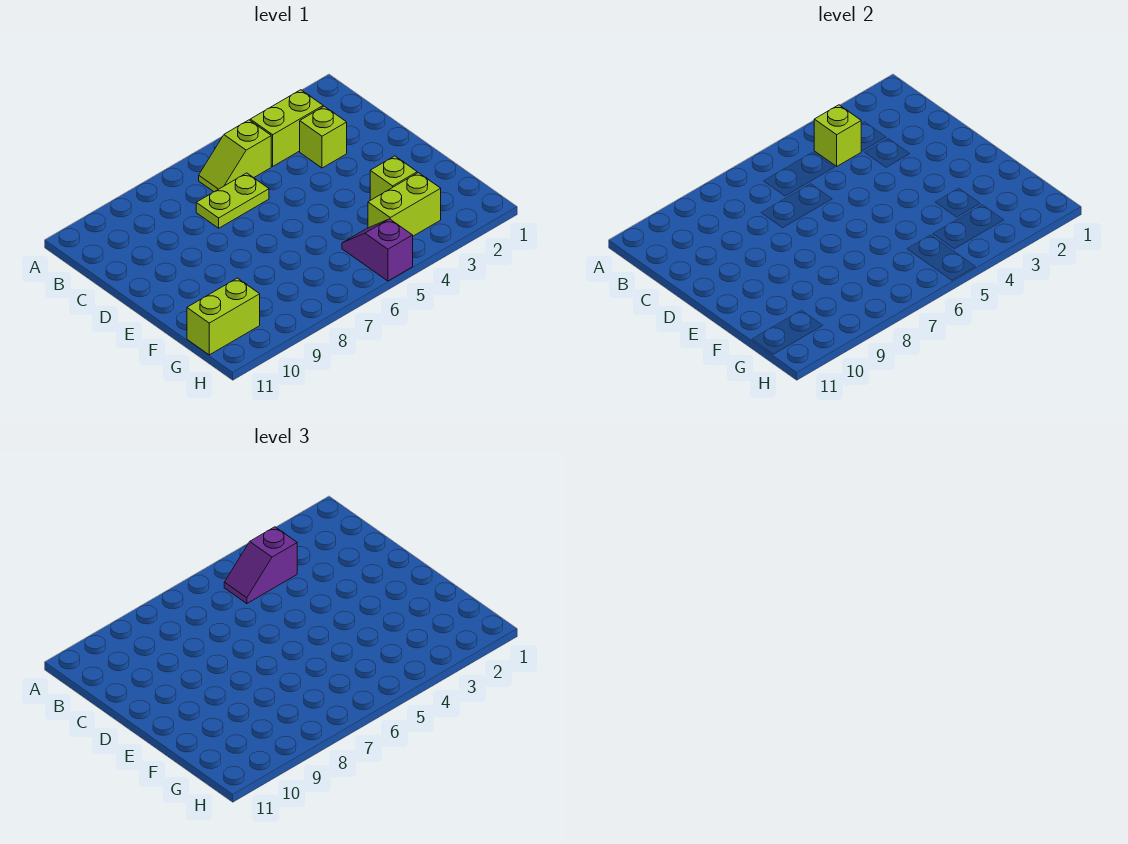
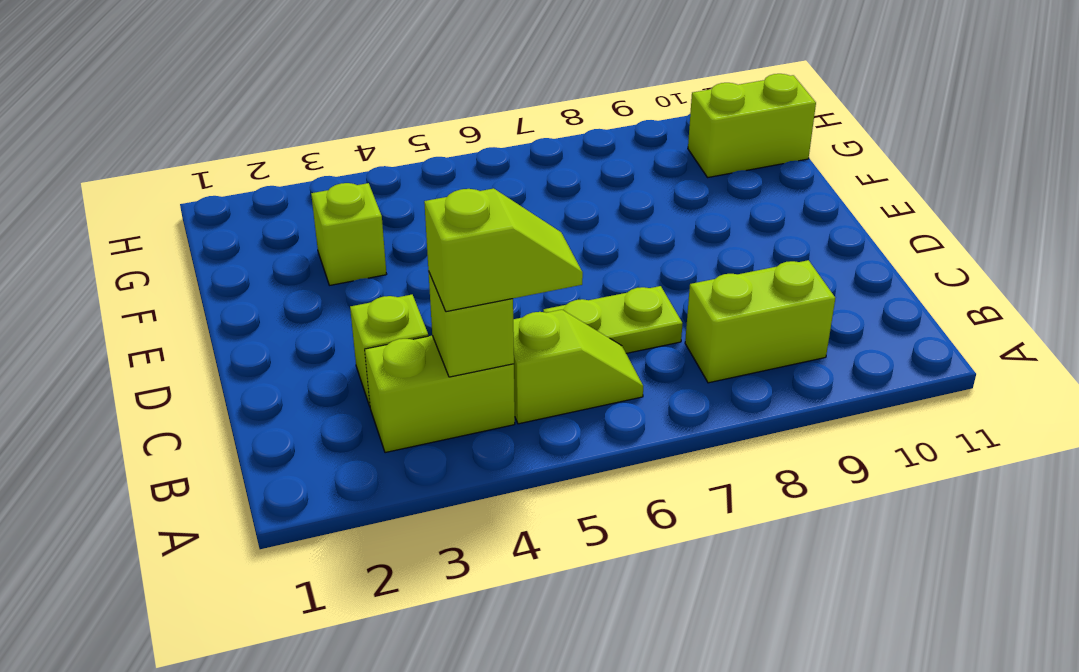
purple 1x2 slope [224,527,297,604] -> lime 1x2 slope [424,188,583,312]
lime 1x2 brick [368,173,441,236] -> lime 1x2 brick moved to [685,260,835,383]
purple 1x2 slope [342,219,413,281] -> none

